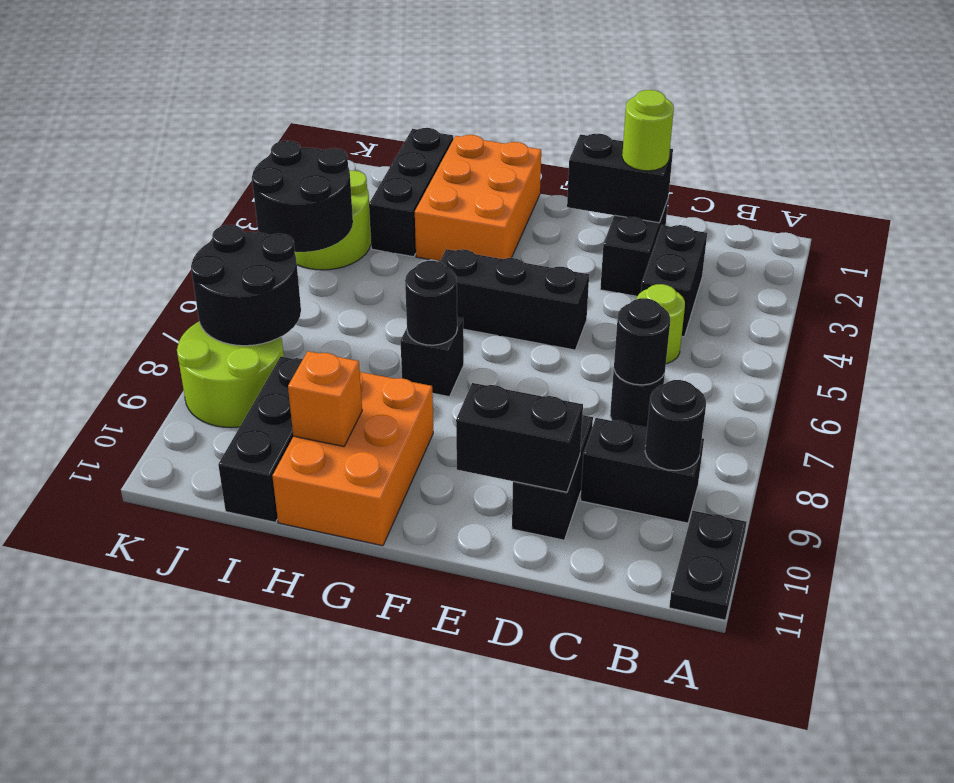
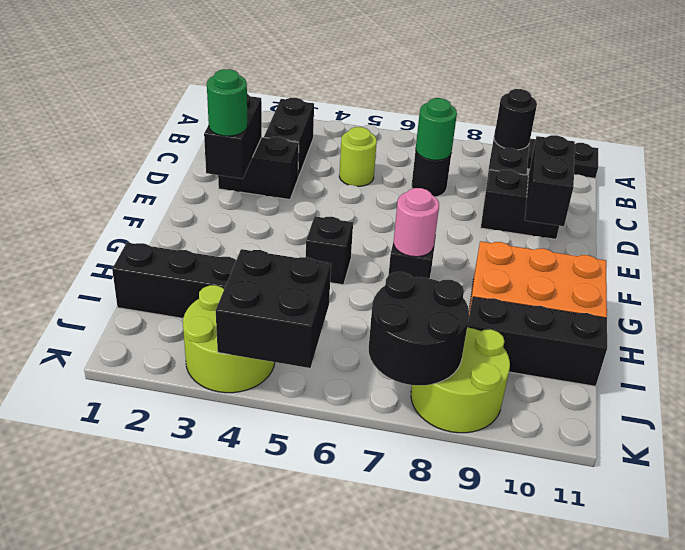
black 1x2 brick [641,225,707,337] -> black 1x2 brick turned to [264,98,314,177]
black 1x1 round brick [614,298,670,385] -> green 1x1 round brick [416,98,457,160]
lime 1x1 round brick [622,90,674,171] -> none
none -> green 1x1 round brick [207,69,247,136]
black 1x3 brick [440,249,589,350] -> black 1x1 brick [306,216,353,285]
orange 2x3 brick [415,135,541,261] -> none
black 1x1 round brick [405,261,457,345] -> pink 1x1 round brick [394,188,439,257]
orange 1x1 brick [288,351,362,447] -> none
black 2x2 round brick [252,141,353,252] -> black 2x2 brick [216,249,331,368]

